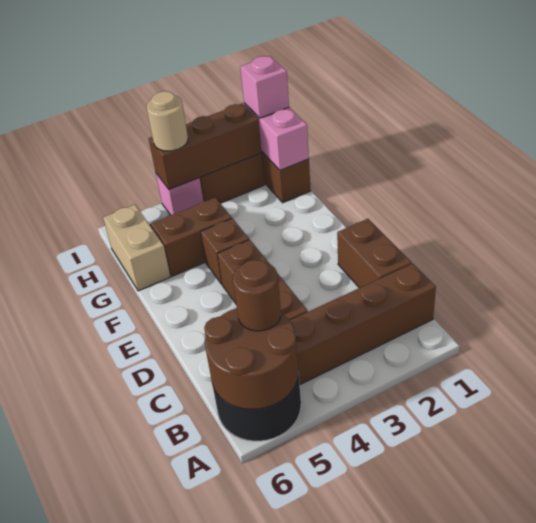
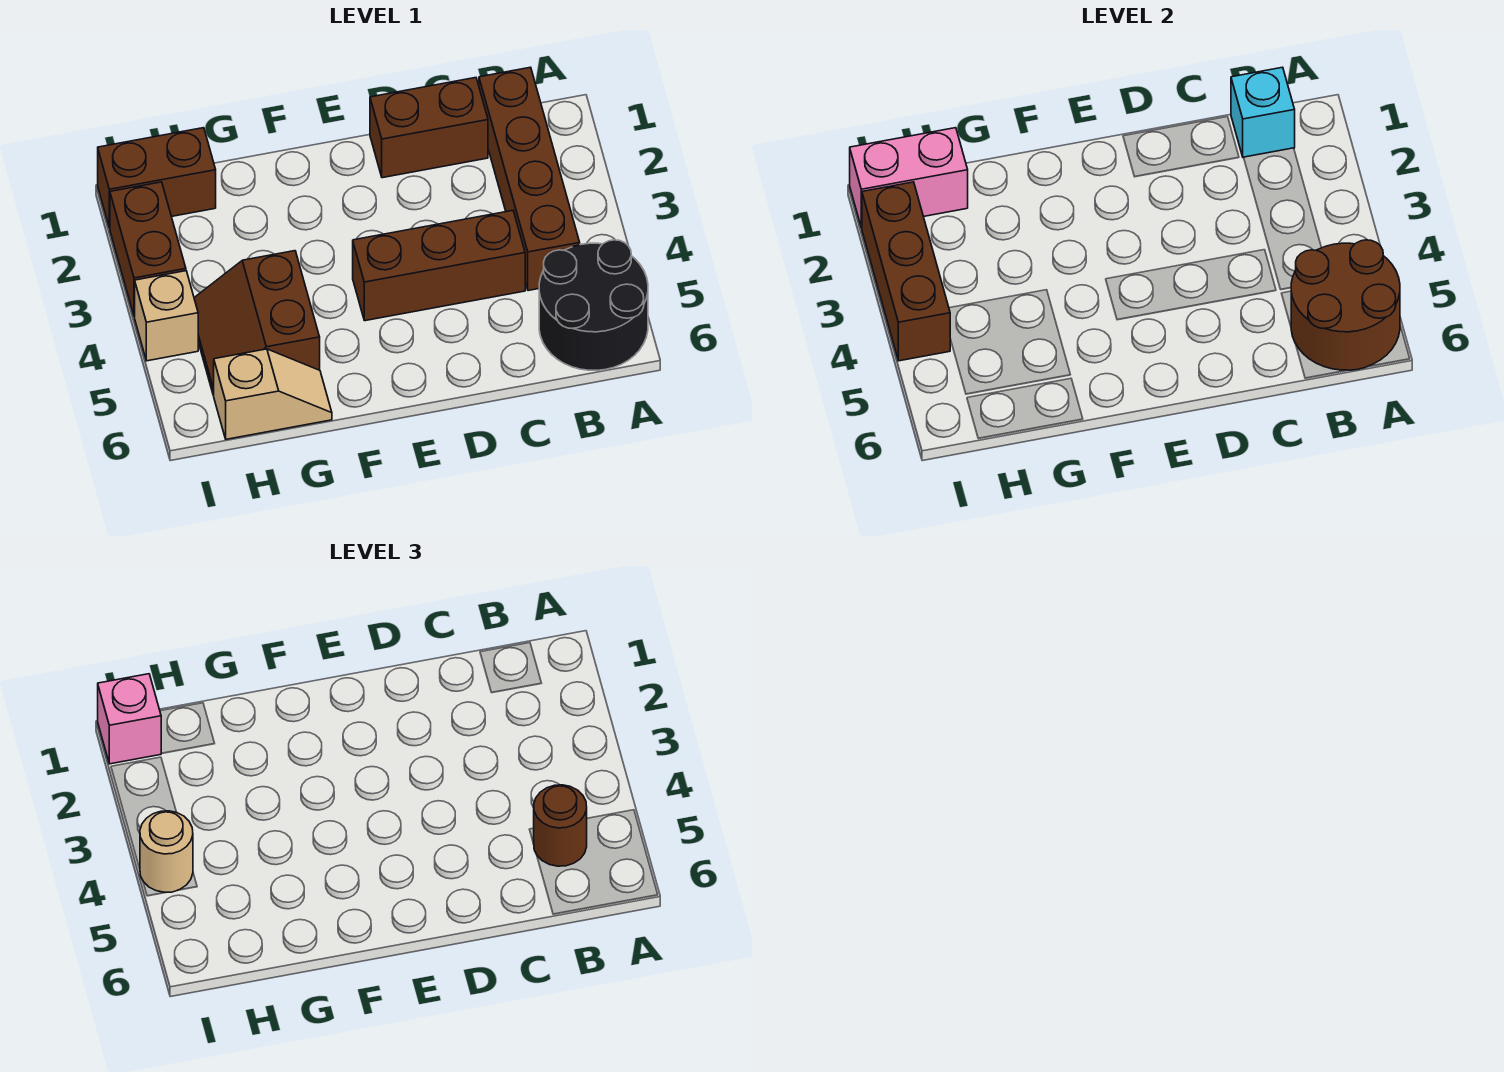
none -> cyan 1x1 brick [1231,67,1295,158]
brown 1x1 brick [201,218,249,284] -> none
tan 1x2 brick [103,205,170,291] -> tan 1x2 slope [214,349,332,439]
pink 1x1 brick [156,173,203,215] -> tan 1x1 brick [135,271,198,361]

